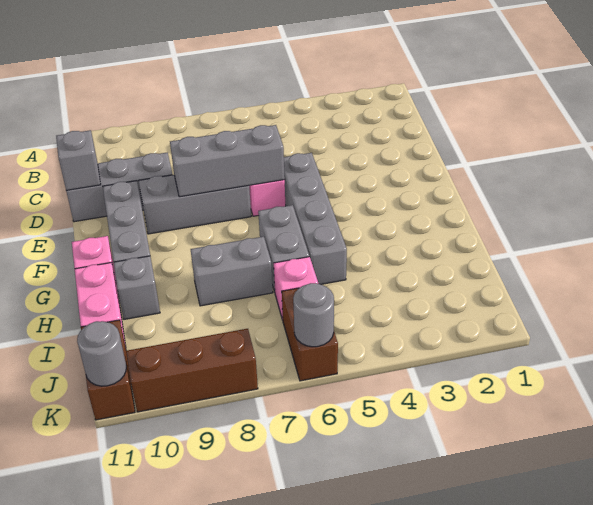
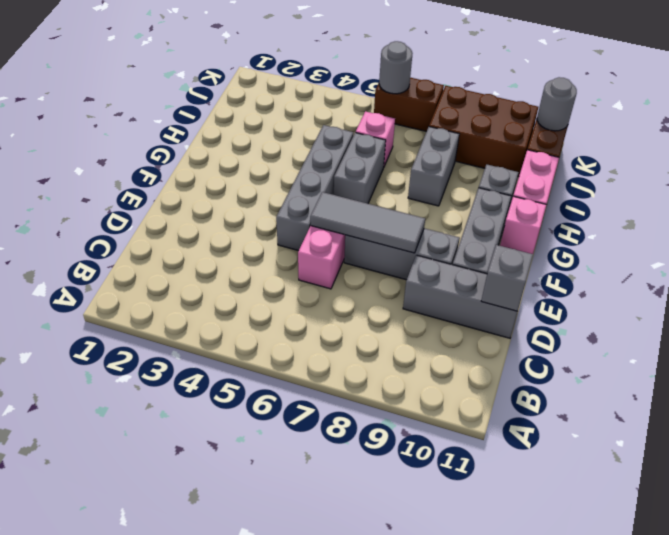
grey 1x3 brick [170,125,285,197] -> grey 1x3 tile [310,192,425,253]
grey 1x2 brick [191,237,273,306] -> grey 1x2 brick turned to [408,127,459,206]
brown 1x2 brick [282,288,338,381] -> brown 1x2 brick turned to [374,78,444,131]
brown 1x3 brick [126,329,258,412] -> brown 2x3 brick [429,86,538,177]

